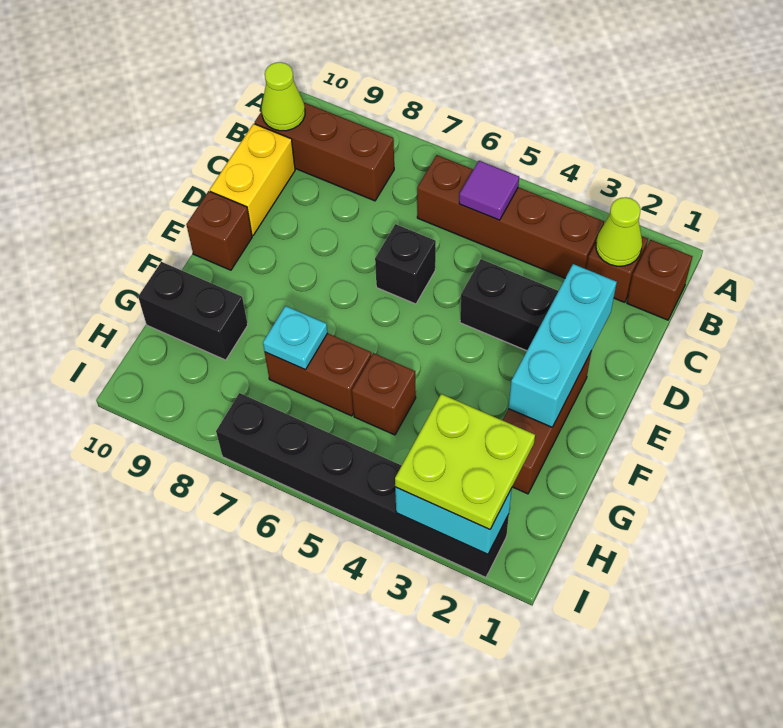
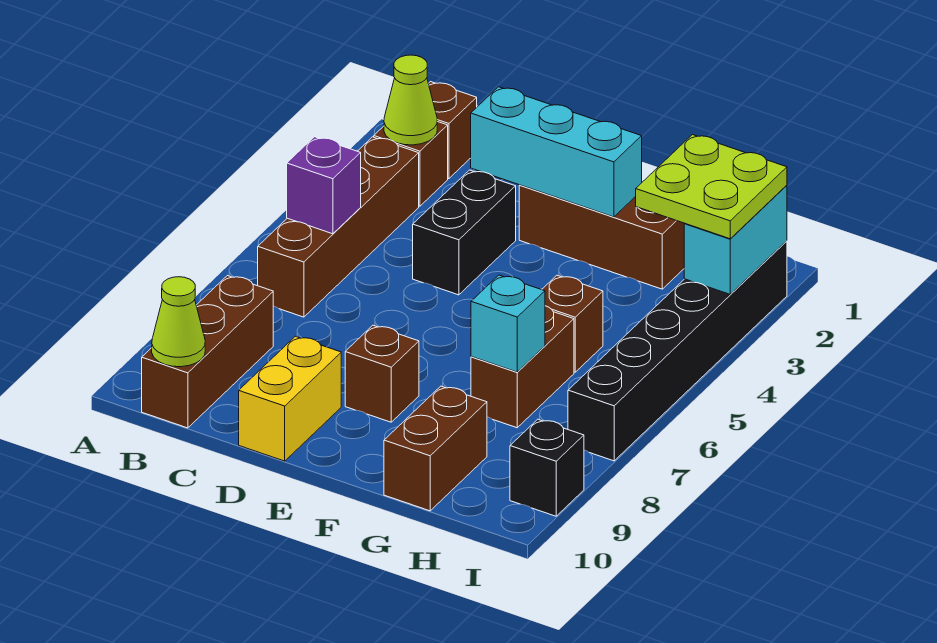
purple 1x1 tile [459,161,519,220] -> purple 1x1 brick [287,137,361,234]
yellow 1x2 brick [210,124,295,235] -> yellow 1x2 brick turned to [239,336,341,461]
black 1x1 brick [375,224,436,304] -> black 1x1 brick moved to [510,419,584,516]
brown 1x1 brick [186,191,252,270] -> brown 1x1 brick moved to [345,325,419,422]
cyan 1x1 plate [263,306,328,370] -> cyan 1x1 brick [471,275,545,372]
black 1x2 brick [138,262,248,360] -> brown 1x2 brick [384,386,487,511]

